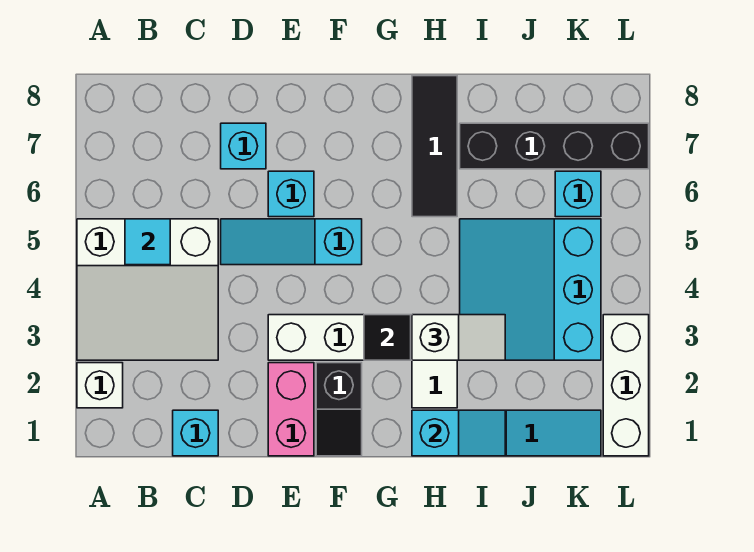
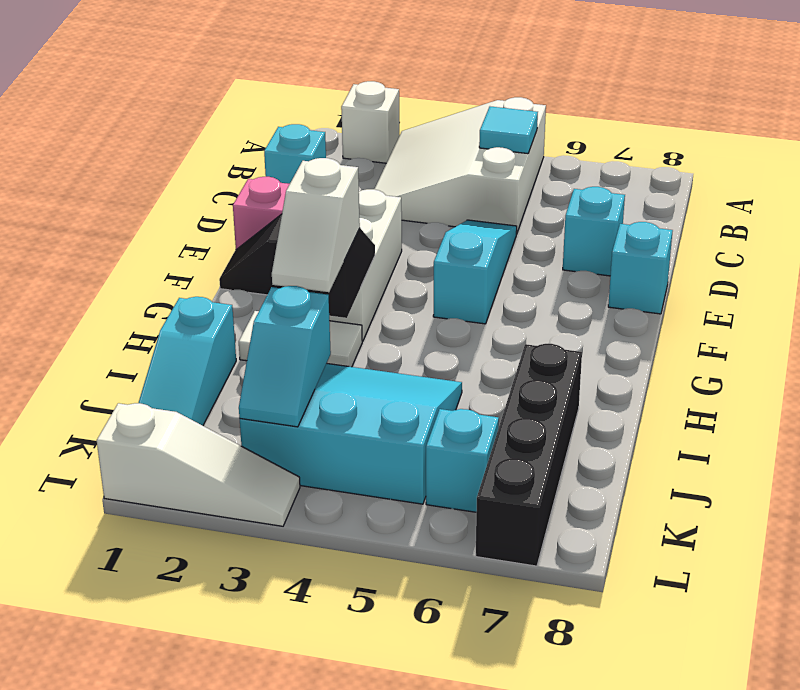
cyan 1x1 brick [268,171,314,217] -> cyan 1x1 brick moved to [608,222,673,314]
cyan 1x2 slope [412,410,505,456] -> cyan 1x2 slope moved to [239,286,331,427]
black 1x3 tile [412,76,457,217] -> none
white 1x3 brick [603,315,649,456] -> white 1x3 slope [97,403,300,526]

